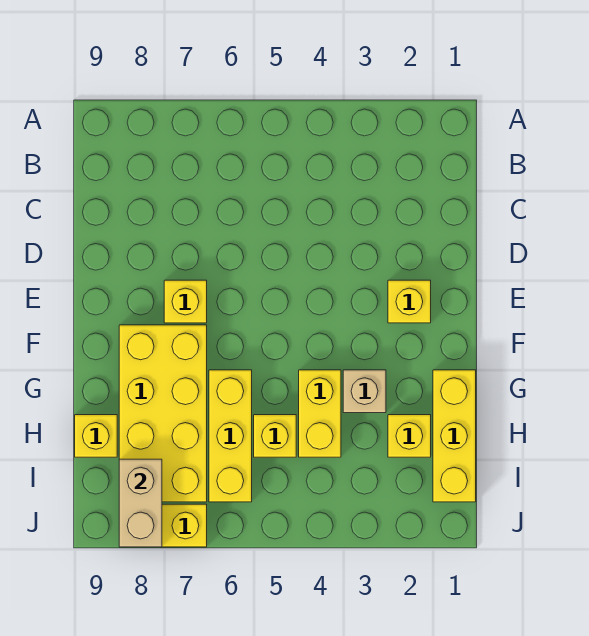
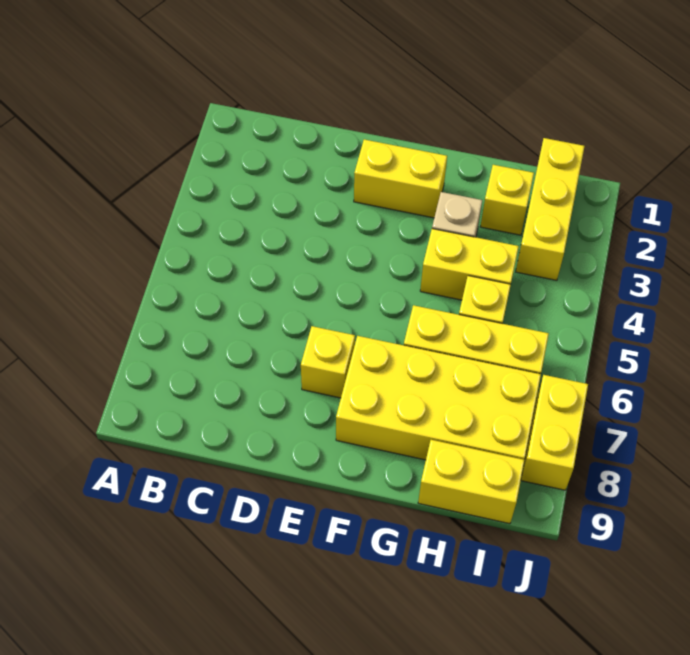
yellow 1x1 brick [388,280,431,323] -> yellow 1x2 brick [354,139,447,218]
yellow 1x3 brick [433,370,476,502] -> yellow 1x3 brick turned to [516,138,585,280]
yellow 1x1 brick [75,415,117,457] -> yellow 1x2 brick [418,440,525,524]
tan 1x2 brick [119,459,162,547] -> none

